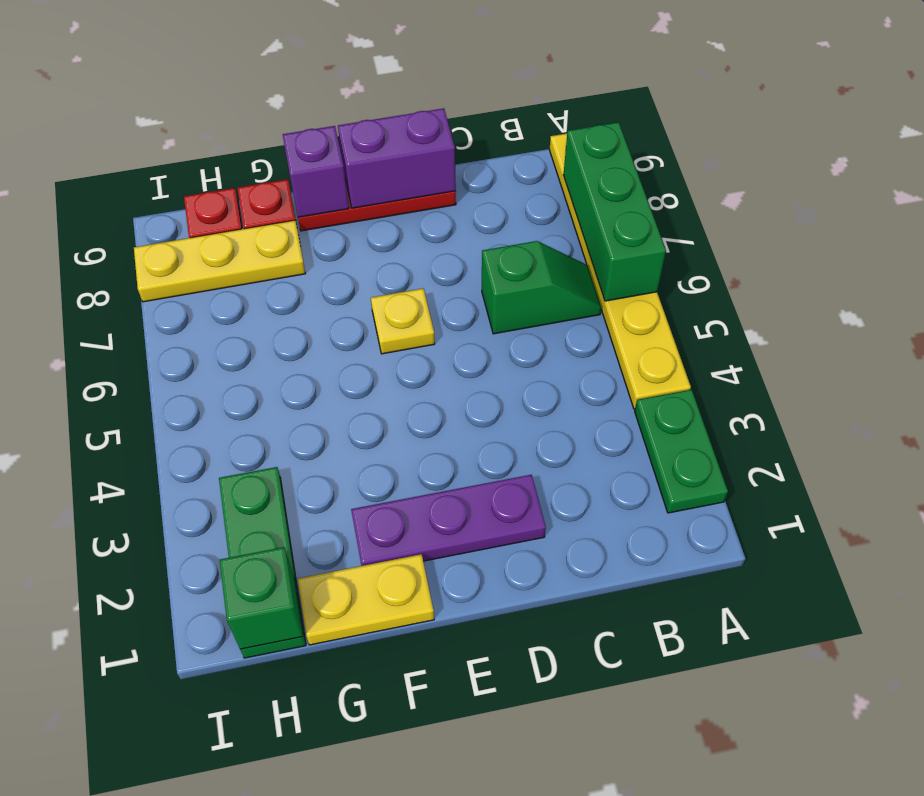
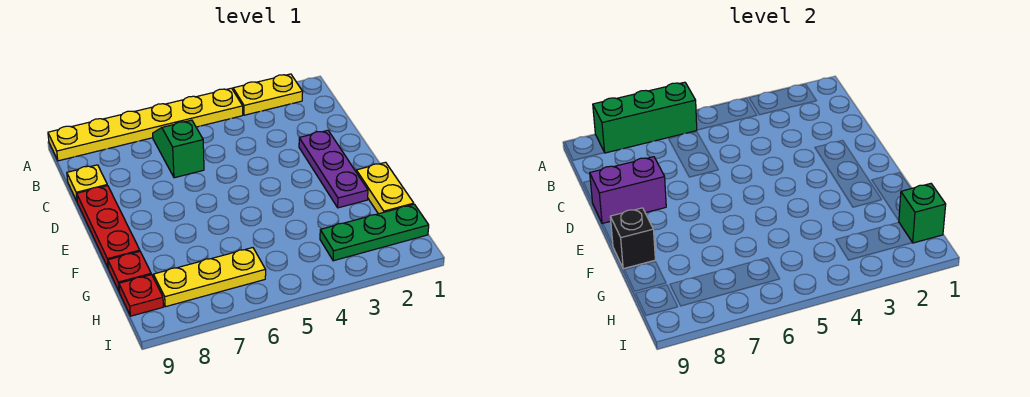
green 1x2 plate [635,390,728,513] -> yellow 1x2 plate [233,74,303,115]
purple 1x2 brick [338,108,456,208] -> purple 1x2 brick turned to [590,157,666,224]
yellow 1x1 plate [371,288,435,354] -> yellow 1x1 plate moved to [67,165,107,201]
purple 1x1 brick [283,126,349,217] -> black 1x1 brick [610,208,655,269]
yellow 1x3 plate [134,220,305,302] -> yellow 1x3 plate turned to [153,248,266,307]

